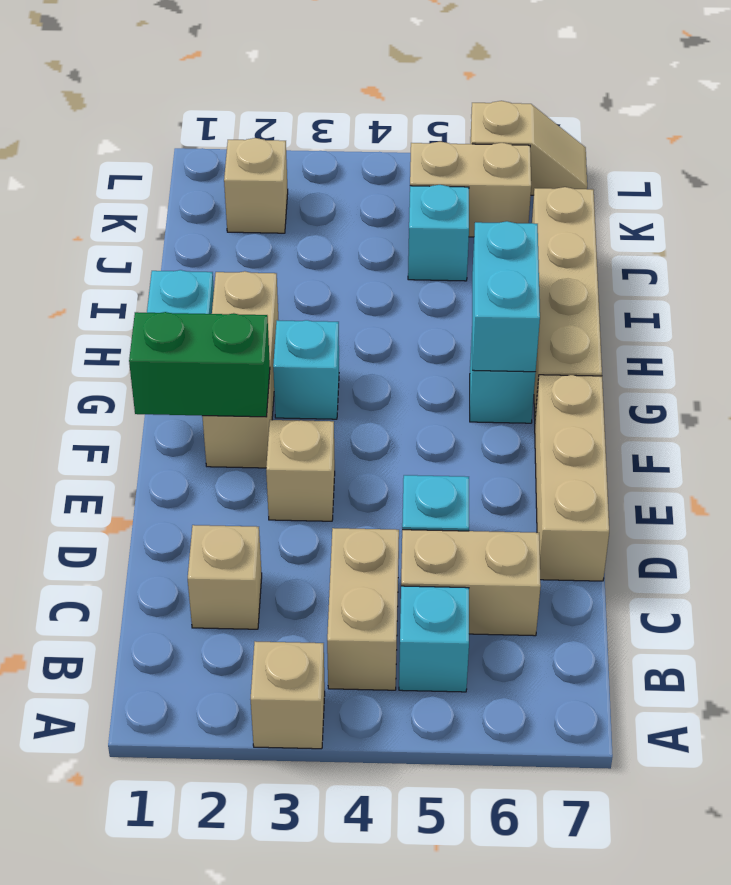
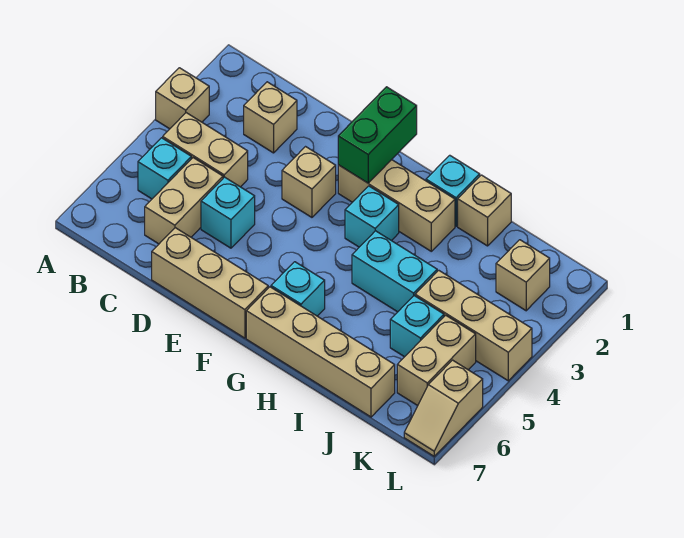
cyan 1x2 brick [472,221,540,372] -> cyan 1x2 brick moved to [352,231,437,312]
none -> tan 1x1 brick [458,175,511,246]
none -> tan 1x3 brick [415,270,532,381]

